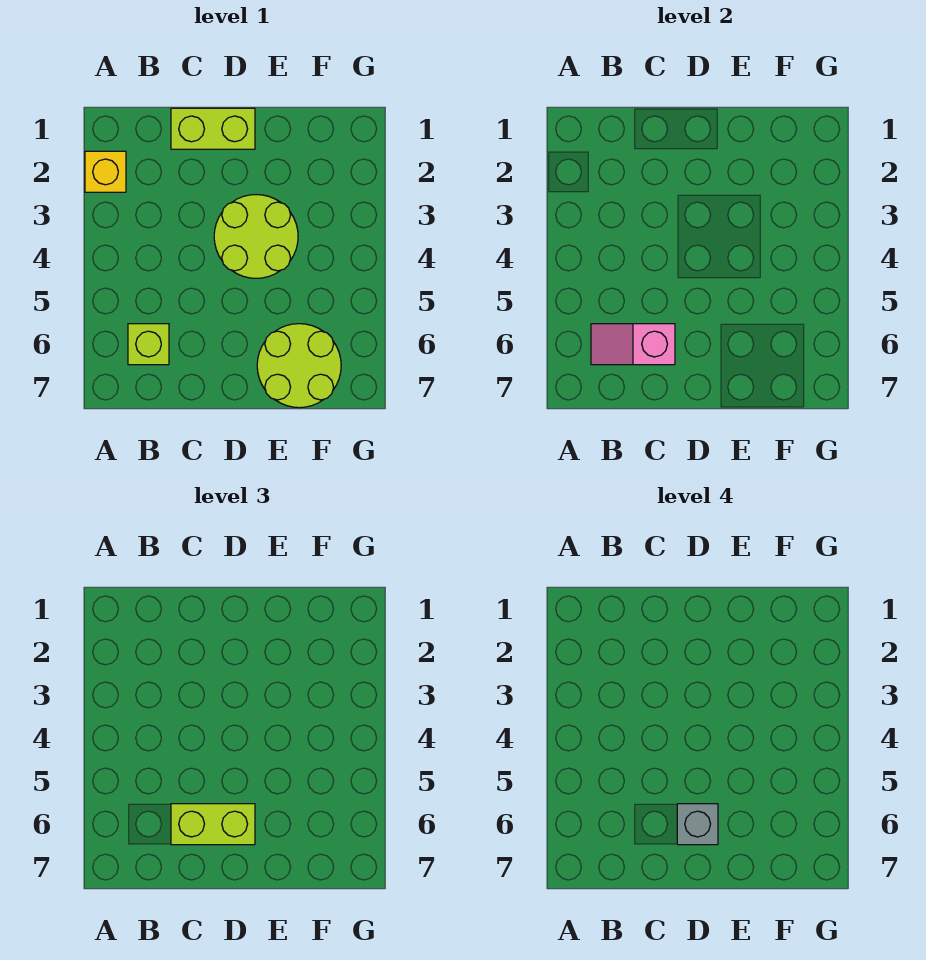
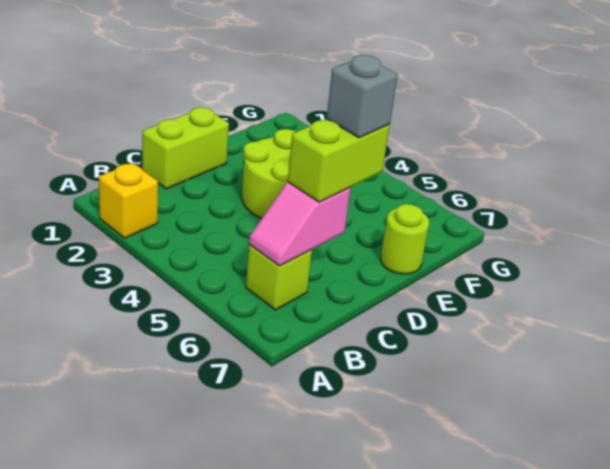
lime 2x2 round brick [257,324,341,408] -> lime 1x1 round brick [381,204,429,274]

